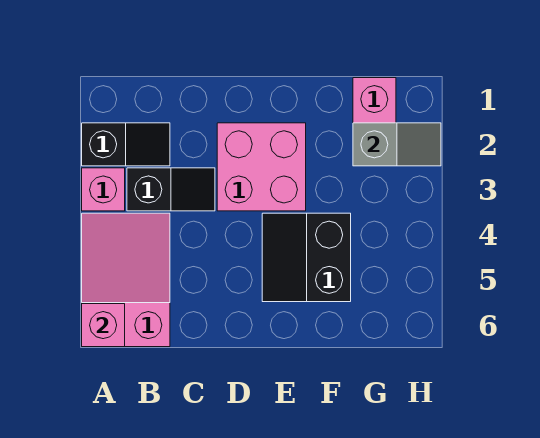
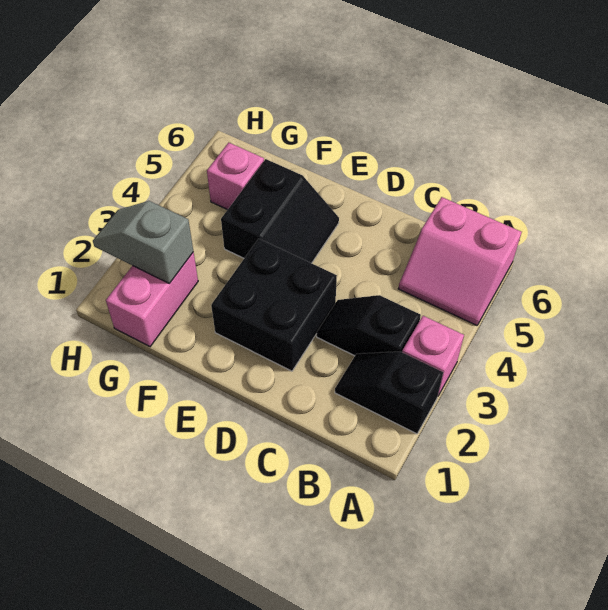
pink 2x3 slope [82,213,170,347] -> pink 2x2 slope [398,197,522,325]
pink 1x1 brick [82,304,125,347] -> pink 1x1 brick moved to [207,143,264,210]
pink 2x2 brick [217,123,306,211] -> black 2x2 brick [211,239,337,371]

